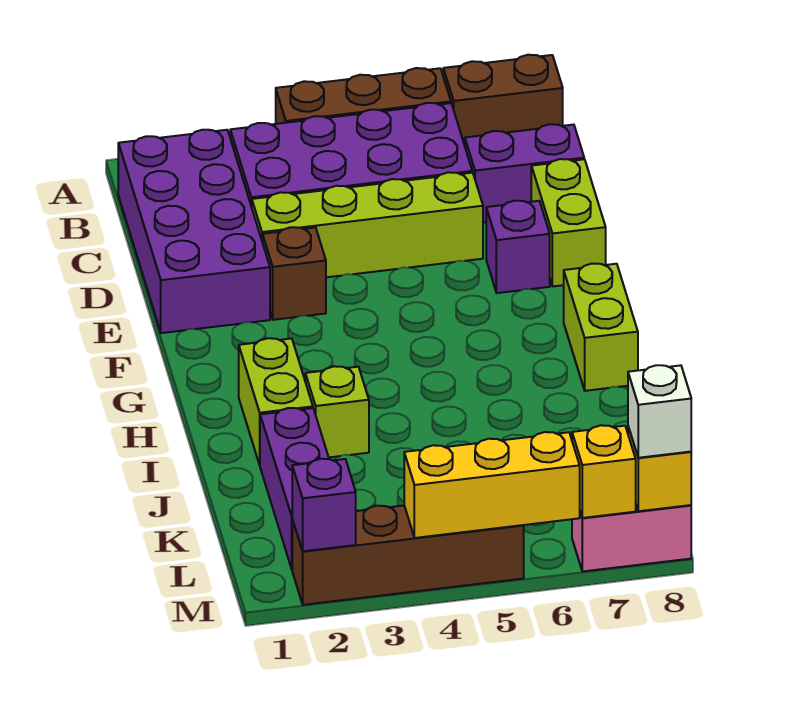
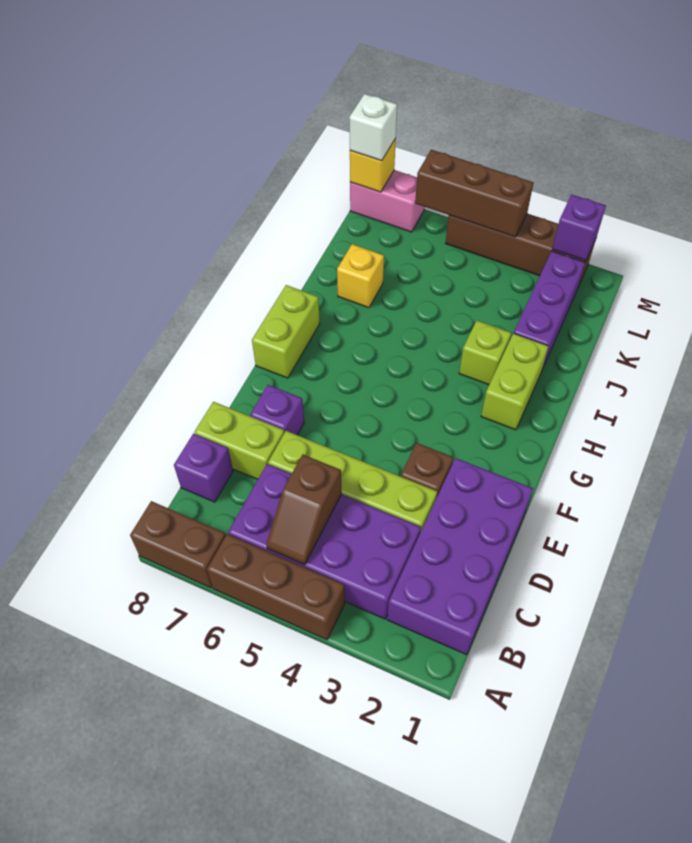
none -> brown 1x2 slope [266,455,342,565]
purple 1x2 brick [465,124,584,223] -> purple 1x1 brick [174,434,233,502]
lime 1x2 brick [531,159,606,286] -> lime 1x2 brick turned to [194,402,284,479]
yellow 1x3 brick [404,432,580,538] -> brown 1x3 brick [415,150,533,237]
yellow 1x1 brick [572,425,636,518] -> yellow 1x1 brick moved to [337,244,384,308]

